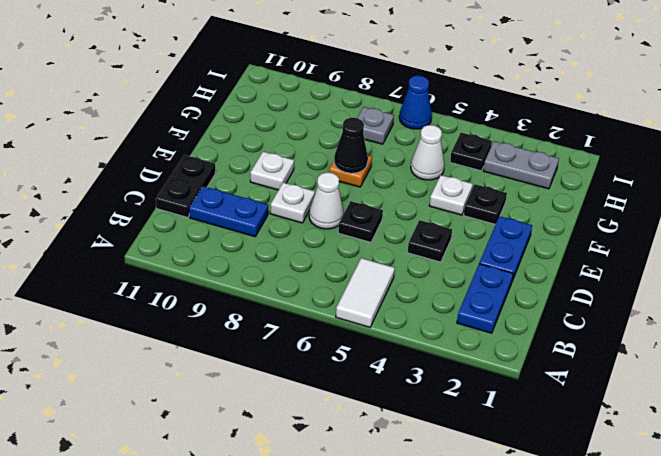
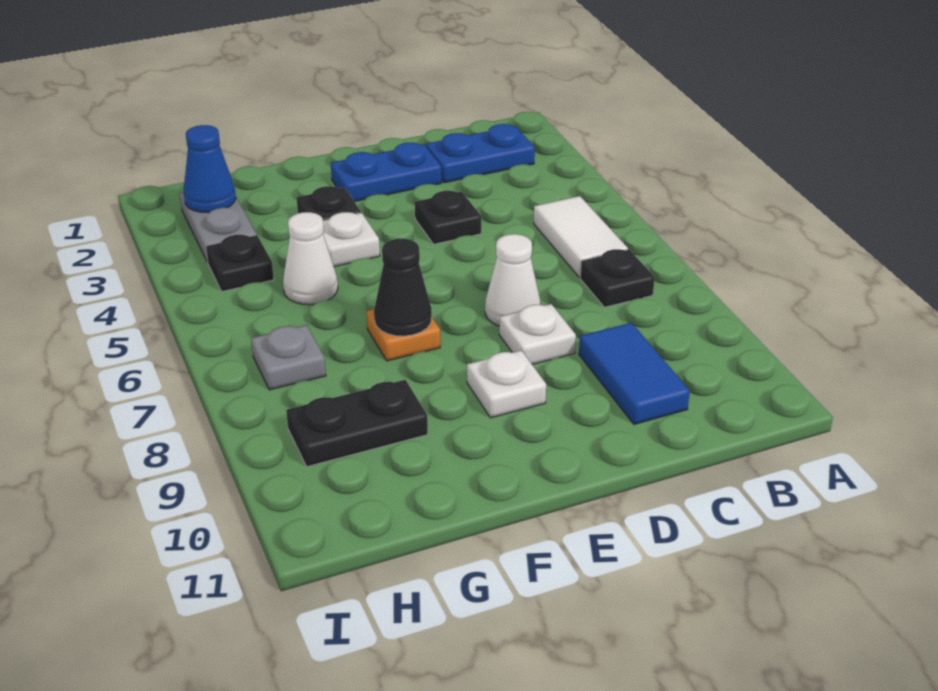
white 1x2 tile [336,258,395,327] -> white 1x2 tile turned to [533,196,628,277]
blue 1x2 plate [189,186,268,237] -> blue 1x2 tile [579,323,690,424]
black 1x2 plate [156,155,215,217] -> black 1x2 plate moved to [286,380,428,467]
black 1x1 plate [338,201,383,242] -> black 1x1 plate moved to [580,249,655,307]
blue 1x1 cone [399,76,432,129] -> blue 1x1 cone moved to [184,125,236,213]

